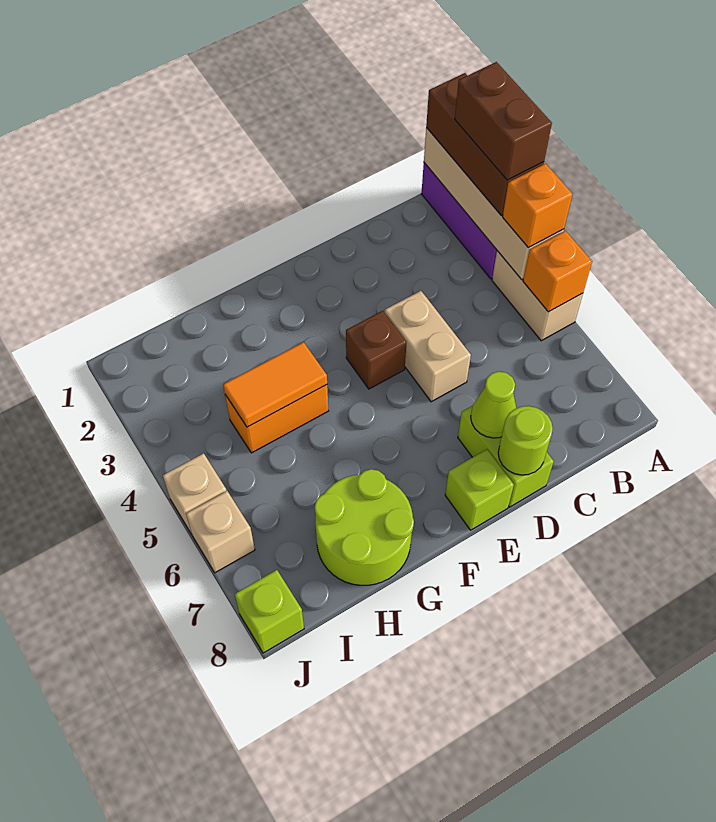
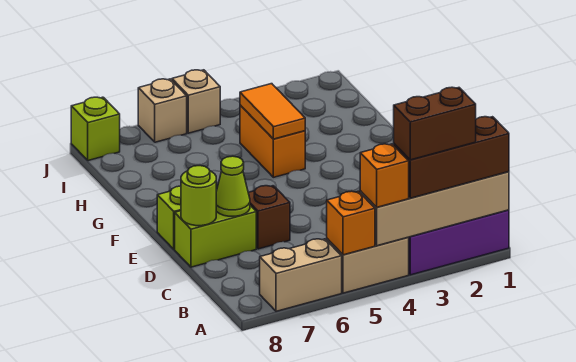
tan 1x2 brick [385,291,471,402] -> tan 1x2 brick moved to [260,239,342,311]
brown 1x1 brick [346,311,407,389] -> brown 1x1 brick moved to [248,186,290,249]
lime 2x2 round brick [314,469,414,585] -> none

